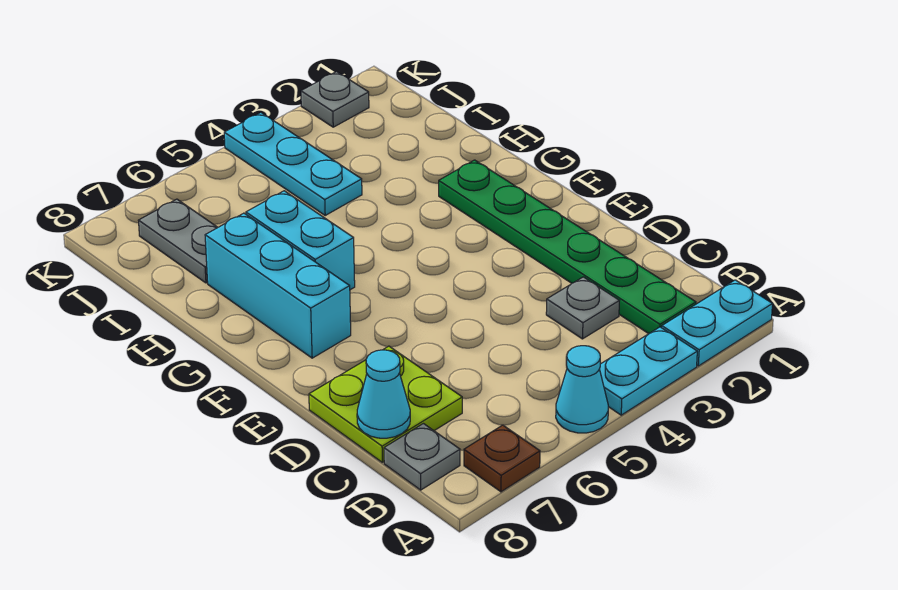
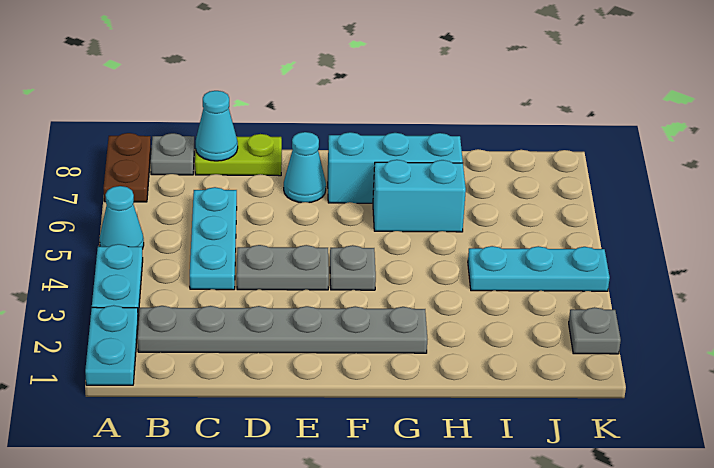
brown 1x1 plate [464,425,540,492] -> brown 1x2 plate [104,133,151,202]
green 1x6 plate [439,160,696,334] -> grey 1x6 plate [138,306,427,353]
grey 1x1 plate [546,277,619,339] -> grey 1x1 plate moved to [330,245,376,290]
none -> cyan 1x3 plate [190,187,237,290]
lime 2x2 plate [309,346,462,462] -> lime 1x2 plate [195,134,282,176]
none -> cyan 1x1 cone [284,132,326,203]
grey 1x2 plate [138,199,218,283] -> grey 1x2 plate moved to [237,245,329,290]

